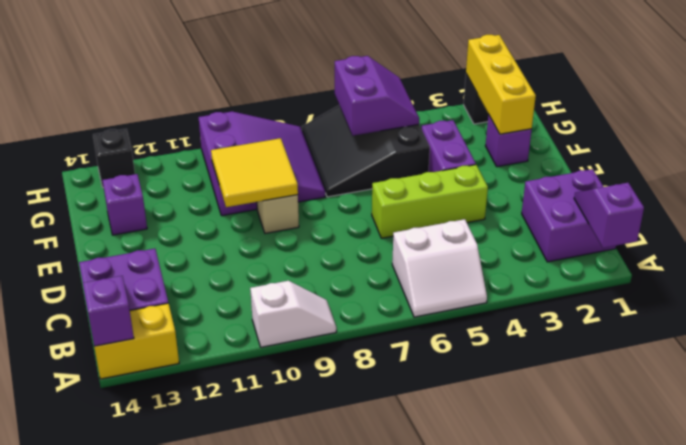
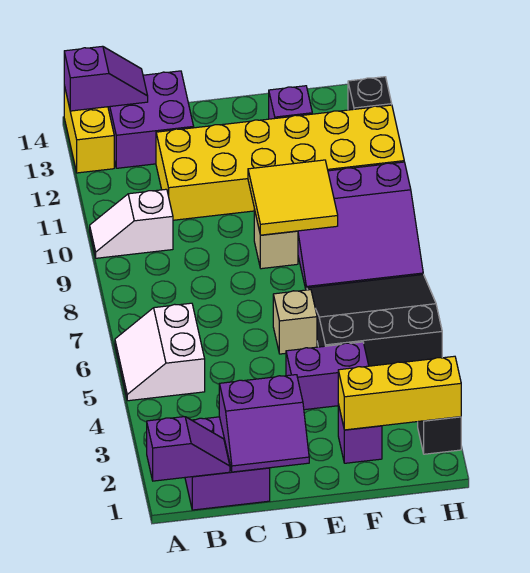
white 1x2 slope [250,281,336,347] -> white 1x2 slope turned to [90,189,173,258]
none -> yellow 2x6 brick [156,105,404,220]
lime 1x3 brick [372,165,488,238] -> none
none -> tan 1x1 brick [273,290,317,354]
purple 2x2 slope [335,56,419,136] -> purple 2x2 slope moved to [219,375,309,472]

